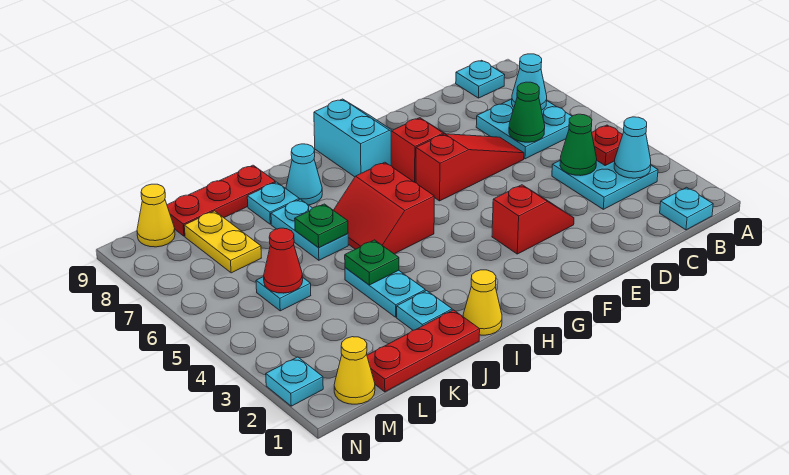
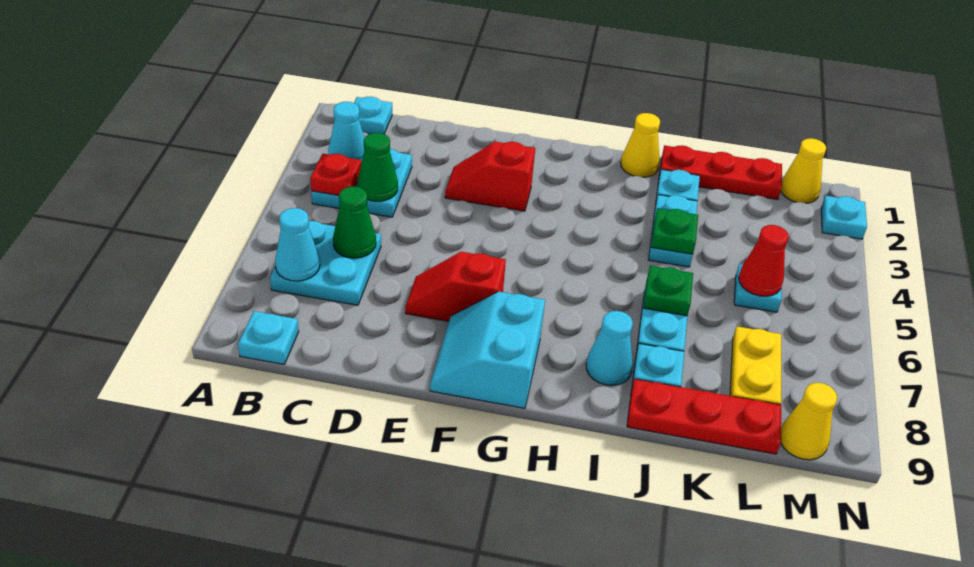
red 1x3 slope [416,134,524,201] -> none
red 2x2 slope [334,162,434,254] -> none

